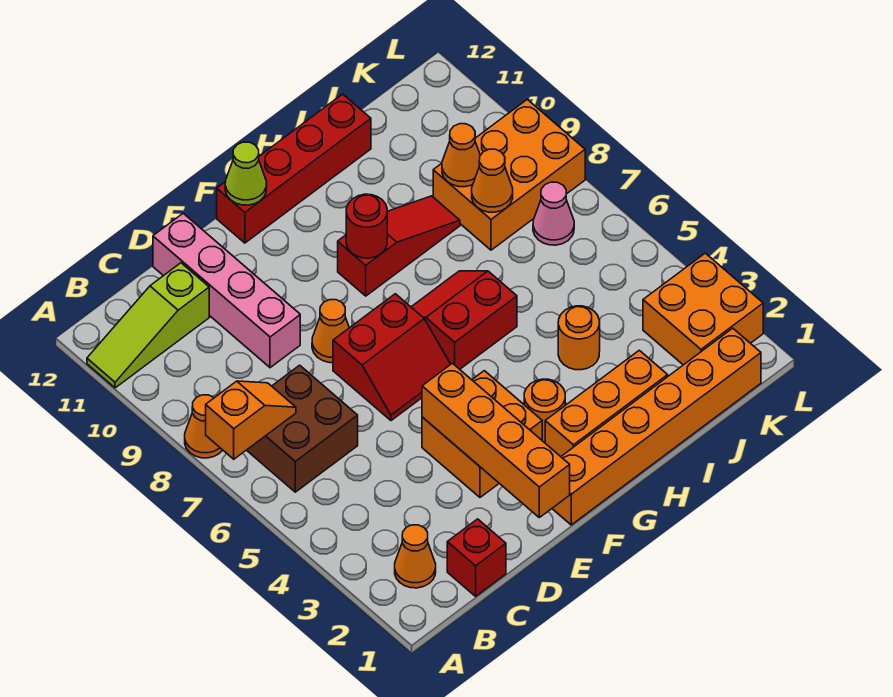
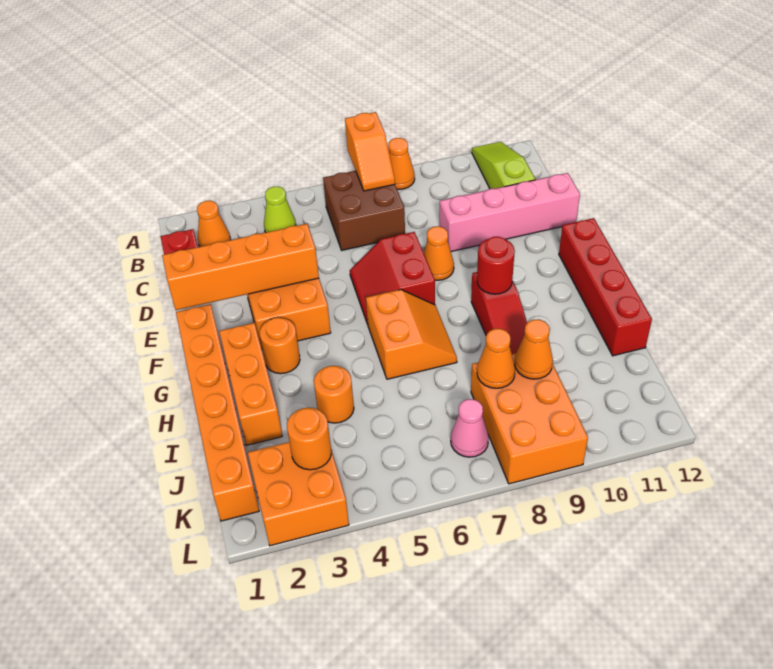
lime 1x1 cone [225,142,267,205] -> lime 1x1 cone moved to [264,186,296,232]
red 2x2 slope [411,271,517,369] -> orange 2x2 slope [366,289,457,379]
none -> orange 1x1 round brick [287,408,331,470]

